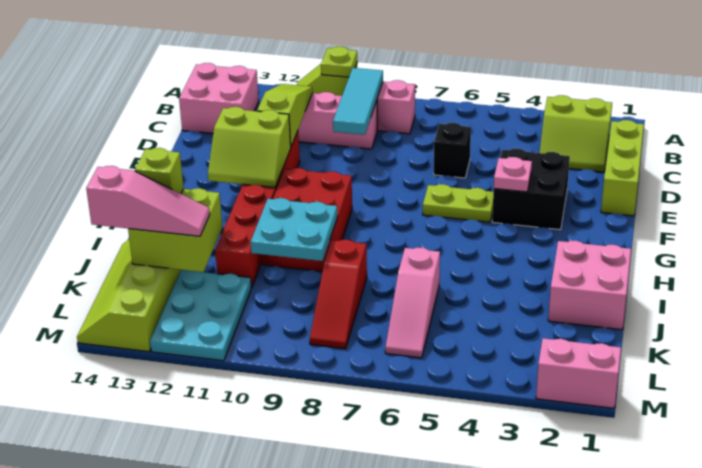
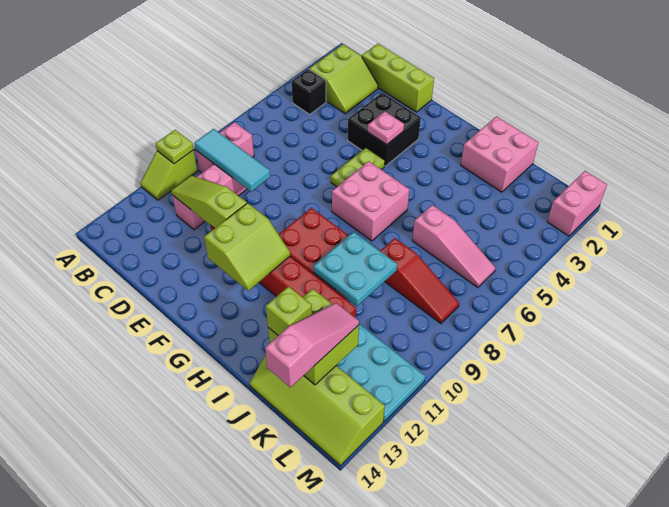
pink 2x2 brick [179,63,259,133] -> pink 2x2 brick moved to [332,161,409,241]
black 1x1 brick [434,123,471,178] -> black 1x1 brick moved to [292,69,326,114]

